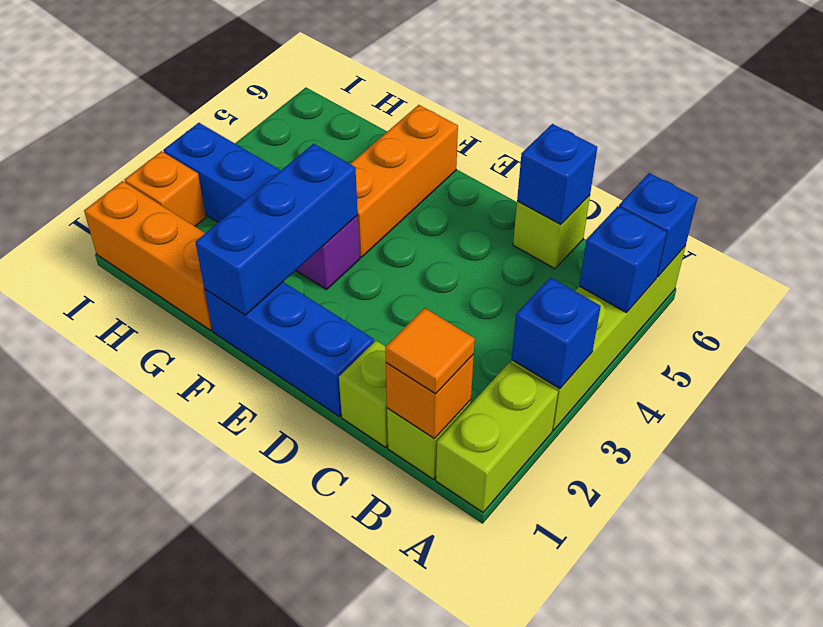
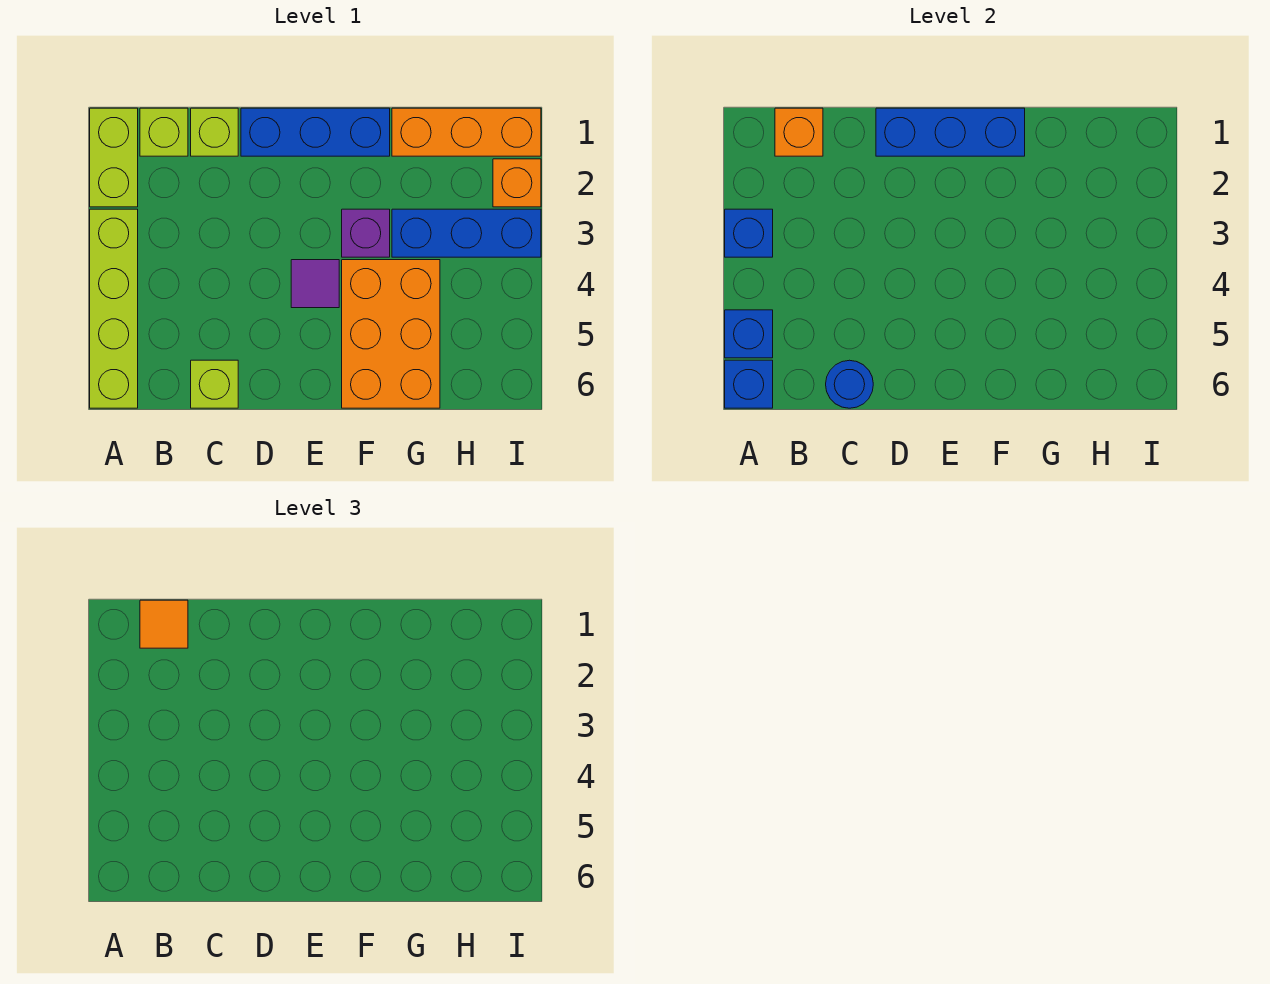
blue 1x1 brick [517,124,597,225] -> blue 1x1 round brick [826,360,873,408]
none -> purple 1x1 tile [291,260,339,308]
blue 1x3 brick [195,144,358,315] -> blue 1x3 brick turned to [876,108,1025,156]
orange 1x3 brick [350,105,458,257] -> orange 2x3 brick [342,260,440,408]

